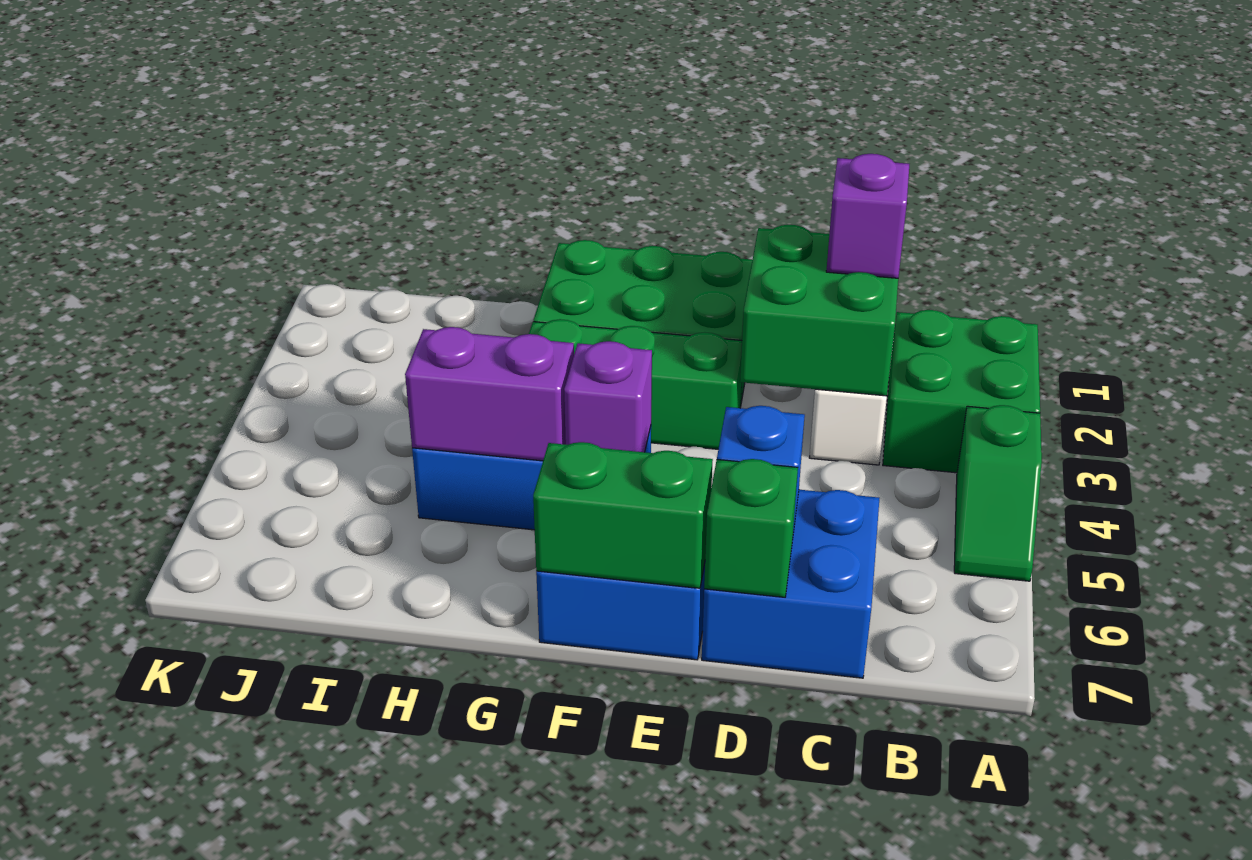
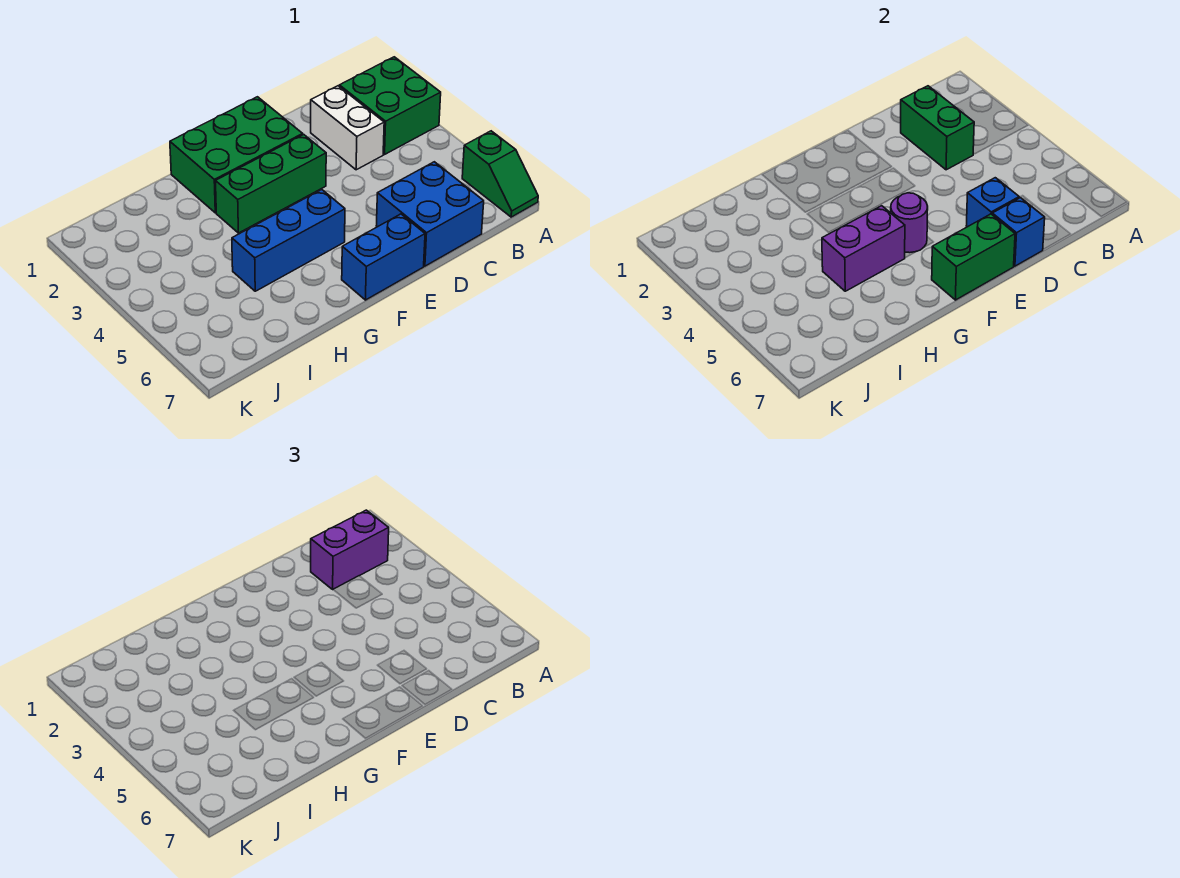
green 1x2 slope [954,405,1042,581] -> green 1x2 slope moved to [462,131,538,217]
green 2x2 brick [740,225,898,396] -> green 1x2 brick [901,86,974,170]
purple 1x1 brick [826,154,909,278] -> purple 1x2 brick [311,510,389,589]
green 1x1 brick [704,459,798,597] -> blue 1x1 brick [992,198,1045,266]
purple 1x1 brick [564,341,652,452] -> purple 1x1 round brick [891,193,928,253]

